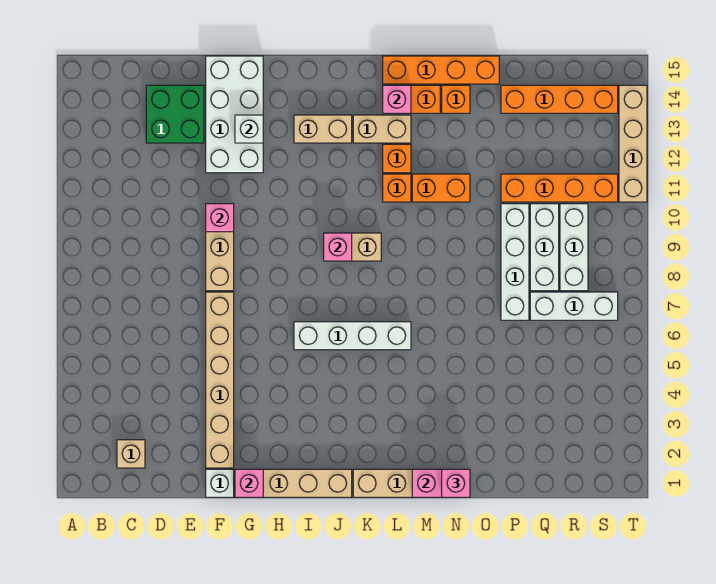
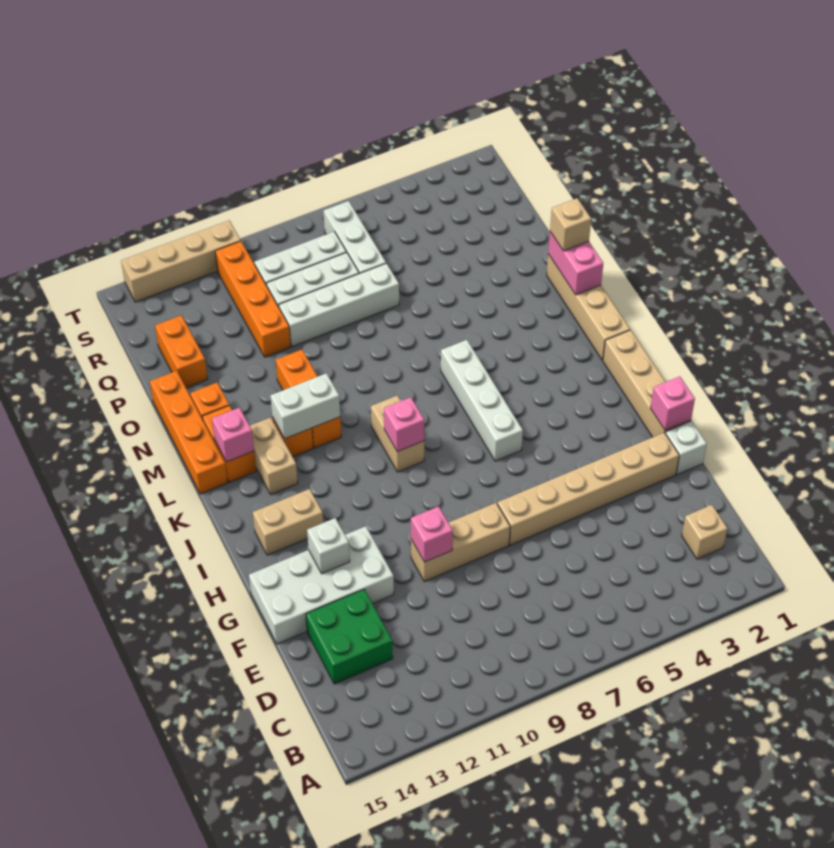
tan 1x2 brick [294,115,352,143] -> tan 1x2 brick turned to [253,489,323,555]
none -> white 1x2 brick [270,373,340,439]
pink 1x1 brick [442,469,470,497] -> tan 1x1 brick [550,198,591,251]
orange 1x4 brick [501,85,618,113] -> orange 1x2 brick [155,315,208,388]

